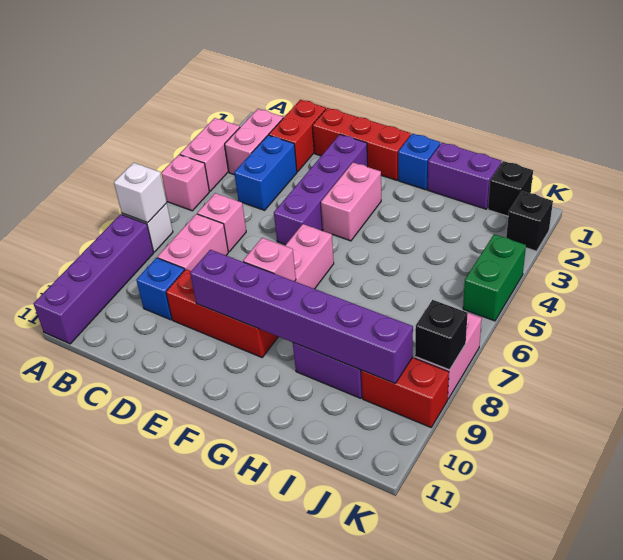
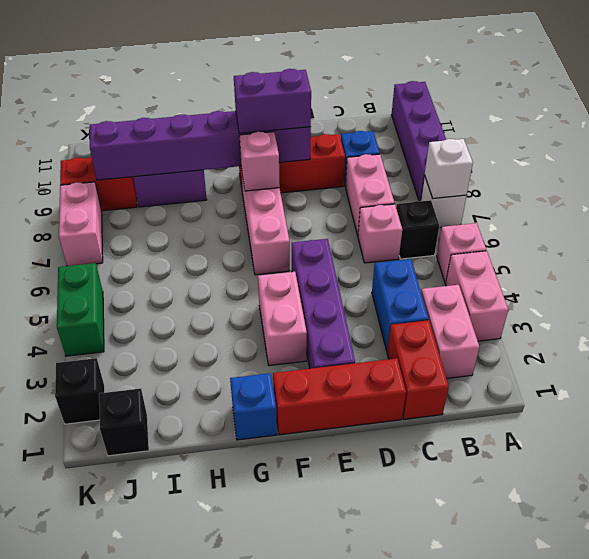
purple 1x2 brick [428,143,502,209] -> purple 1x2 brick moved to [234,69,311,133]
black 1x1 brick [415,300,468,370] -> black 1x1 brick moved to [396,200,439,259]

